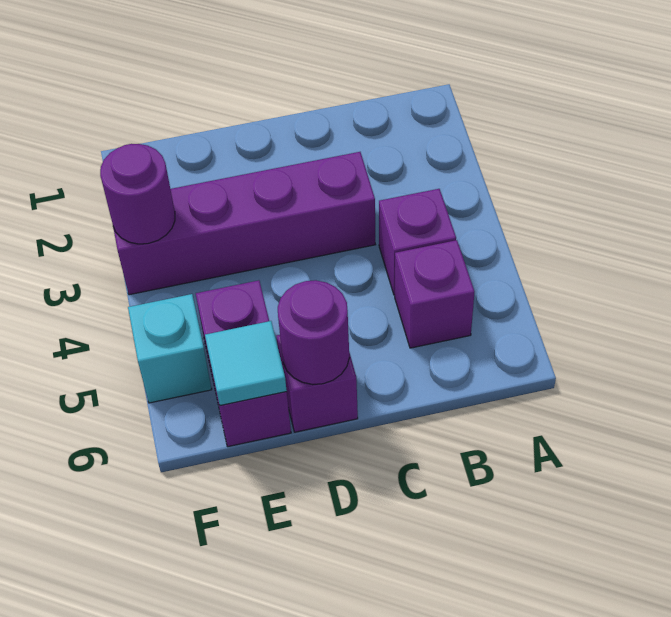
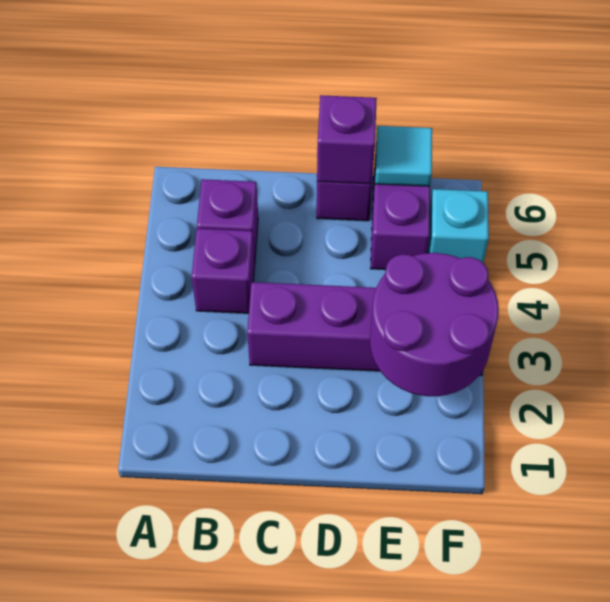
purple 1x1 round brick [278,280,349,385] -> purple 1x1 brick [317,95,377,184]
purple 1x1 round brick [100,144,175,244] -> purple 2x2 round brick [370,253,499,396]

